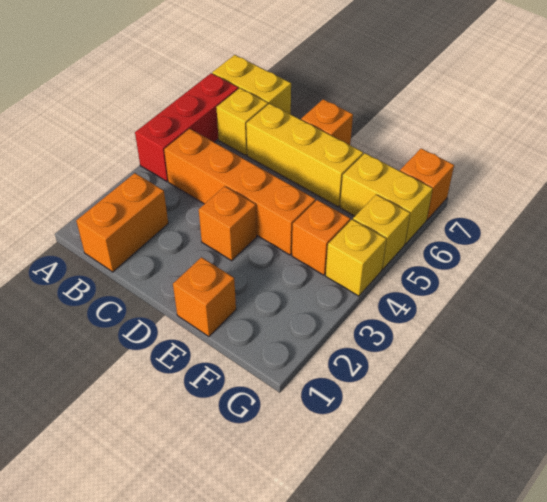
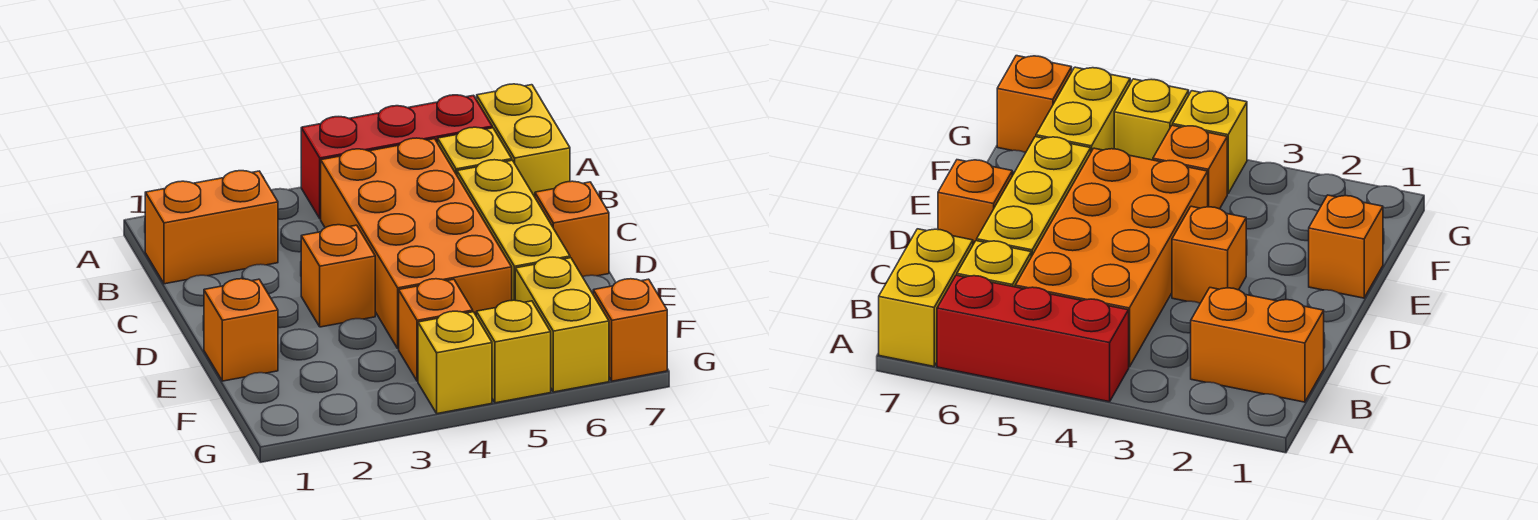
orange 1x4 brick [164,129,315,255] -> orange 2x4 brick [321,138,512,349]

